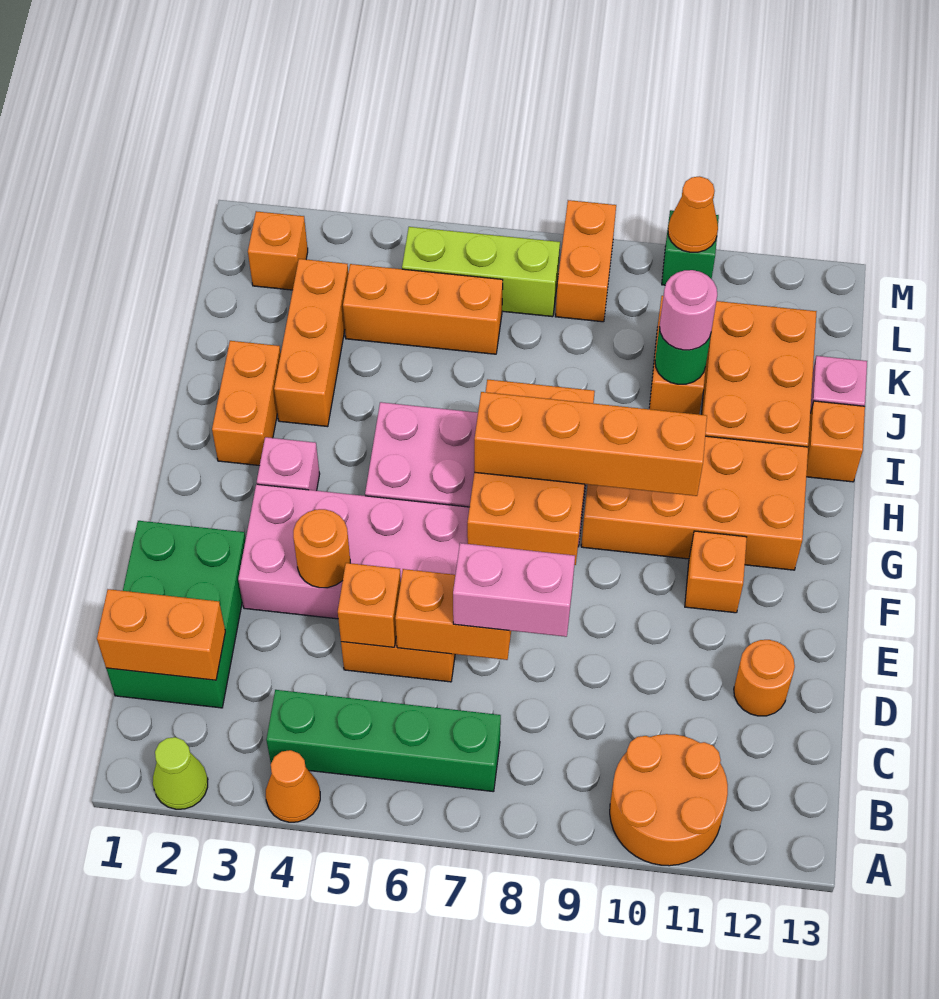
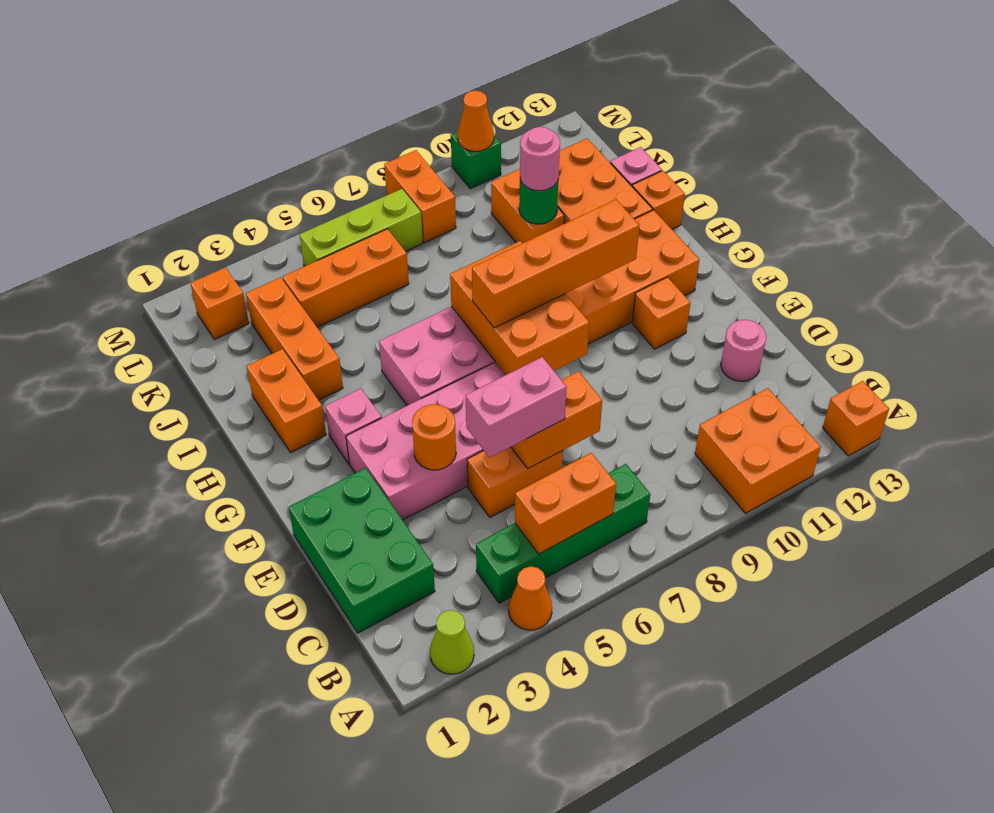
orange 2x2 round brick [610,734,728,866] -> orange 2x2 brick [695,388,821,513]
orange 1x2 brick [97,589,225,680] -> orange 1x2 brick moved to [515,453,616,554]
orange 1x1 brick [338,563,401,647] -> orange 1x1 brick moved to [823,381,889,456]
pink 1x2 brick [453,543,575,637] -> pink 1x2 brick moved to [466,357,567,458]
orange 1x1 round brick [734,640,795,716] -> pink 1x1 round brick [721,320,766,381]

